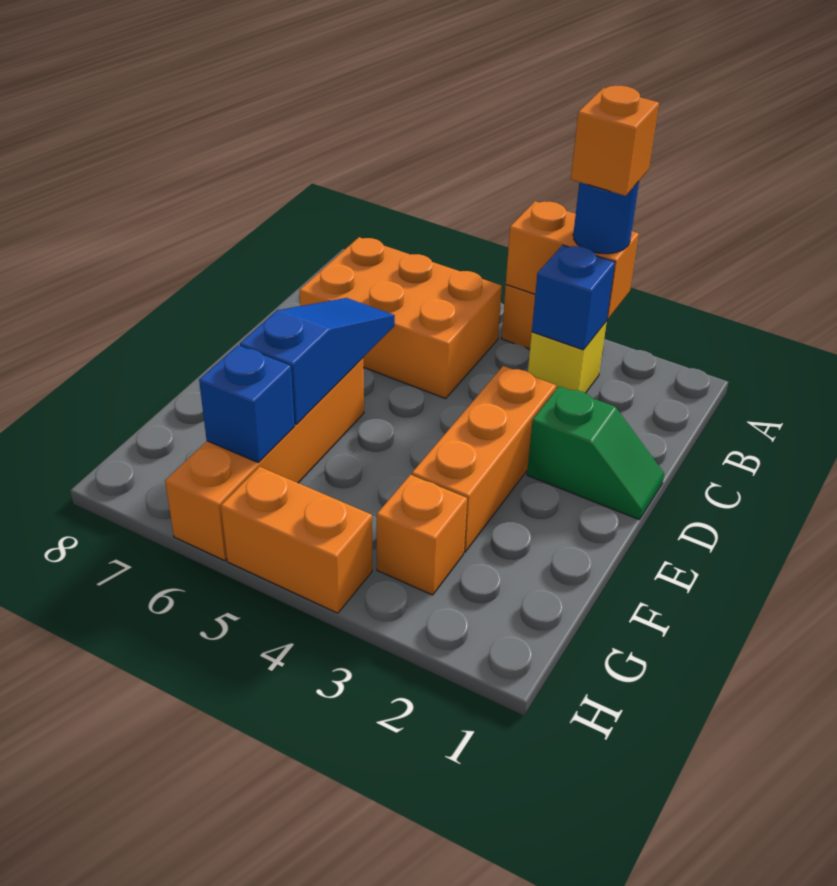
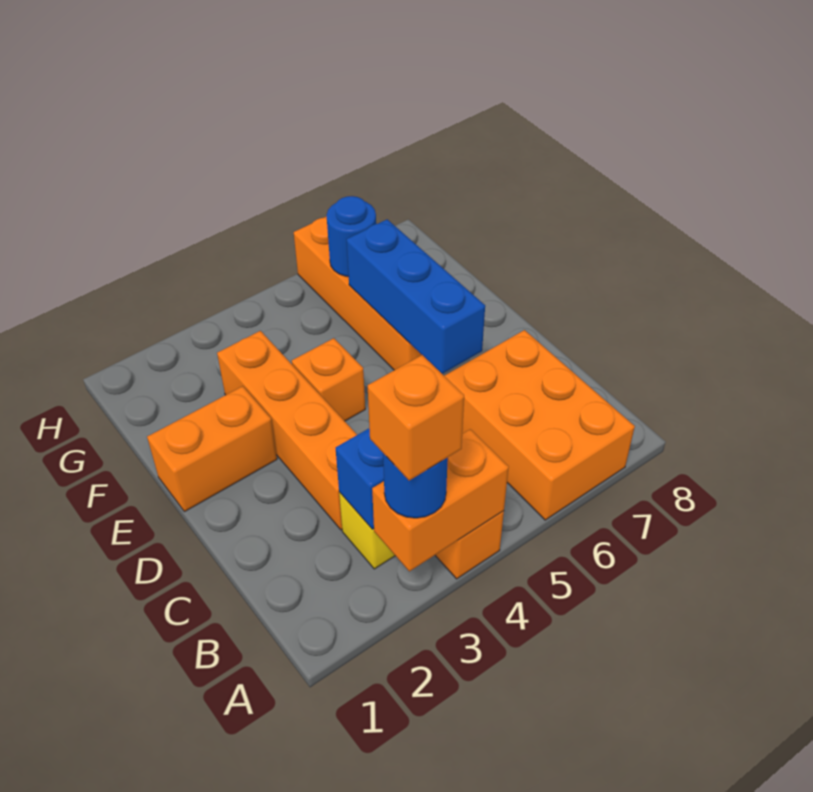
orange 2x3 brick [300,237,502,398] -> orange 2x3 brick turned to [445,330,635,520]
green 1x2 slope [527,386,664,519] -> none
orange 1x3 brick [412,366,556,552] -> orange 1x4 brick [217,331,357,530]
blue 1x3 slope [240,298,395,424] -> blue 1x3 brick [346,219,485,374]
orange 1x1 brick [377,475,467,595] -> orange 1x1 brick moved to [292,338,365,421]
blue 1x1 brick [199,345,294,462] -> blue 1x1 round brick [327,196,376,277]
orange 1x2 brick [221,467,372,613] -> orange 1x2 brick moved to [147,386,277,512]

